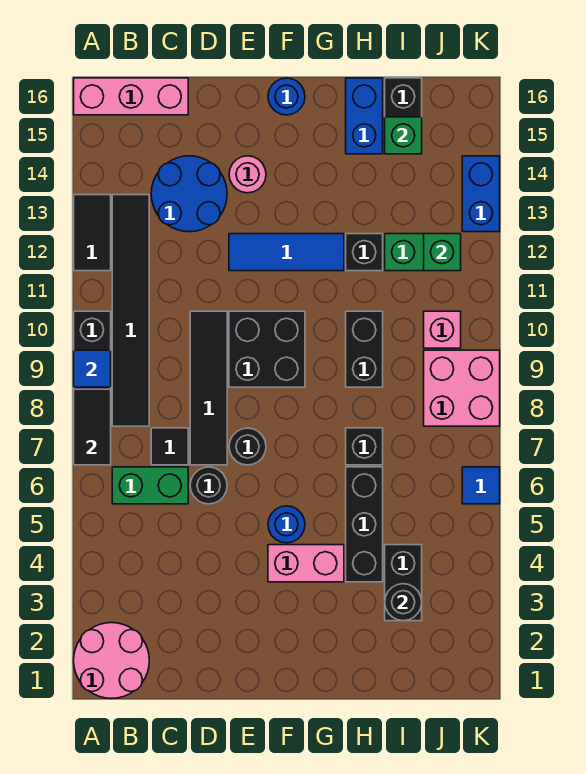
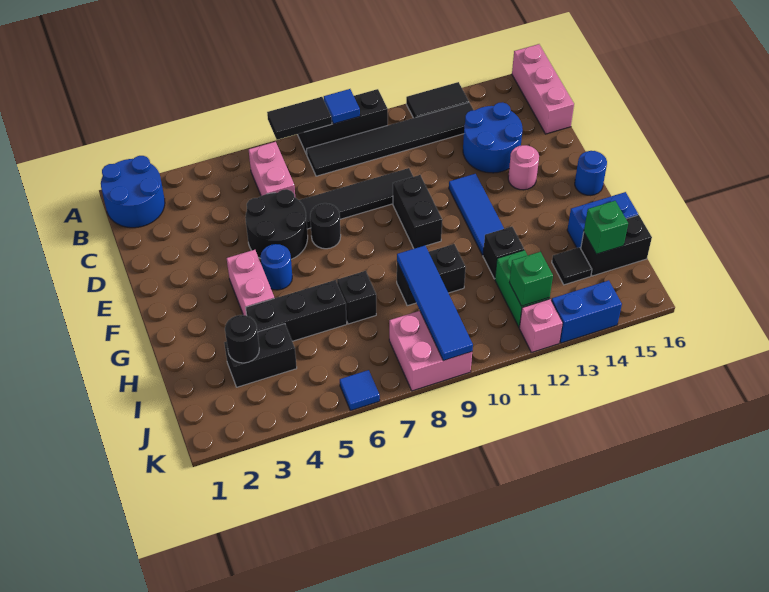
pink 2x2 round brick [74,623,149,698] -> blue 2x2 round brick [101,156,165,228]
green 1x2 brick [112,467,188,504] -> pink 1x2 brick [249,142,295,197]
black 1x1 tile [151,428,188,465] -> black 1x1 tile moved to [552,247,592,285]
black 1x1 round brick [190,467,227,504] -> black 2x2 round brick [245,189,308,259]
black 2x2 brick [229,311,305,387] -> black 1x2 brick [393,175,442,249]
none -> blue 1x4 tile [397,246,473,361]
pink 1x1 brick [424,311,461,348] -> pink 1x1 brick moved to [519,299,563,353]

